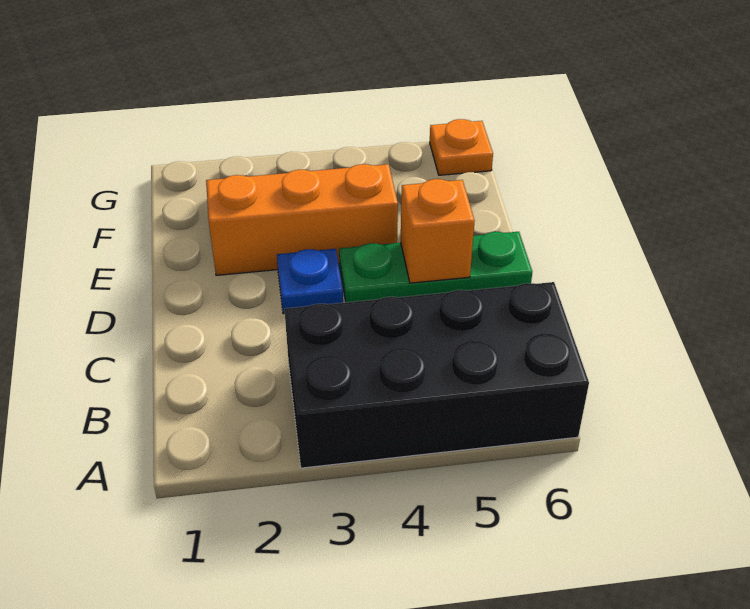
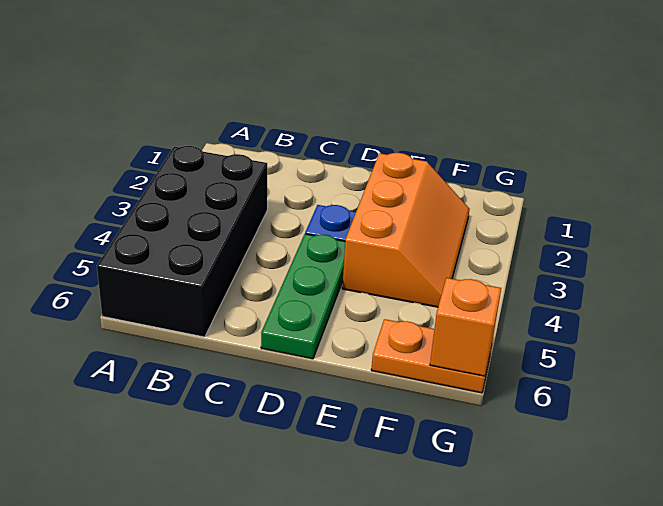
orange 1x1 brick [401,179,475,283] -> orange 1x1 brick moved to [430,278,501,376]
orange 1x1 plate [430,119,493,175] -> orange 1x2 plate [371,319,492,393]

